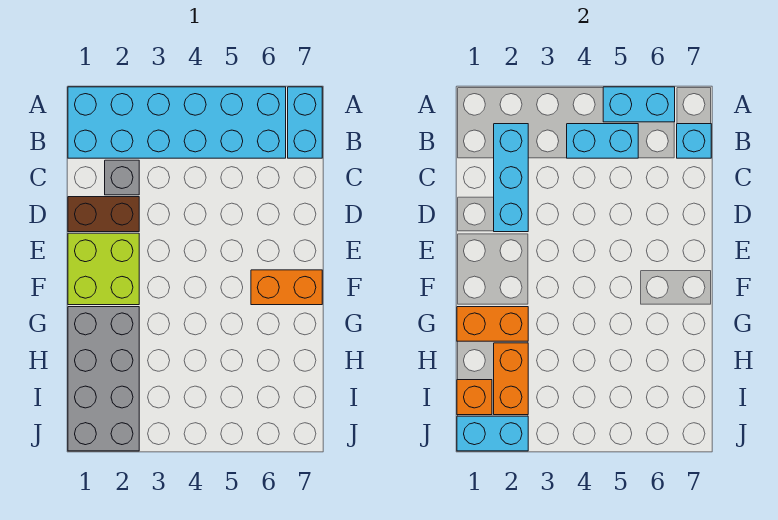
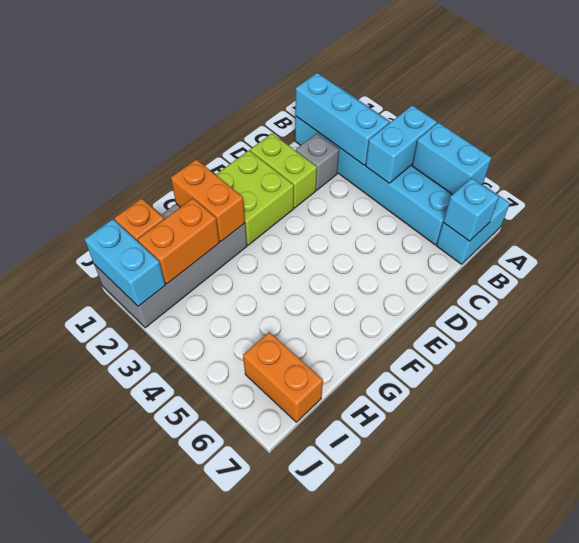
cyan 1x3 brick [494,124,528,232] -> cyan 1x3 brick turned to [295,73,389,165]
cyan 1x2 brick [567,124,638,158] -> cyan 1x2 brick turned to [366,105,437,183]
brown 1x2 brick [68,197,139,232] -> lime 1x2 brick [250,134,317,208]
orange 1x2 brick [251,270,322,305] -> orange 1x2 brick moved to [243,332,323,422]

